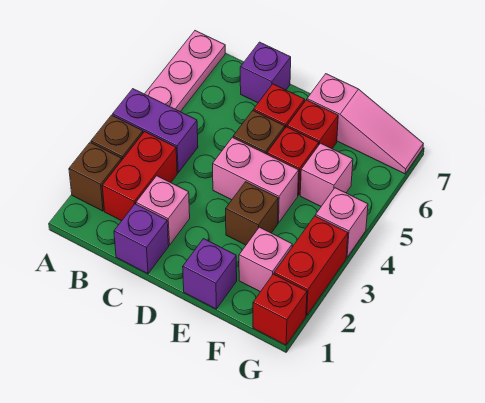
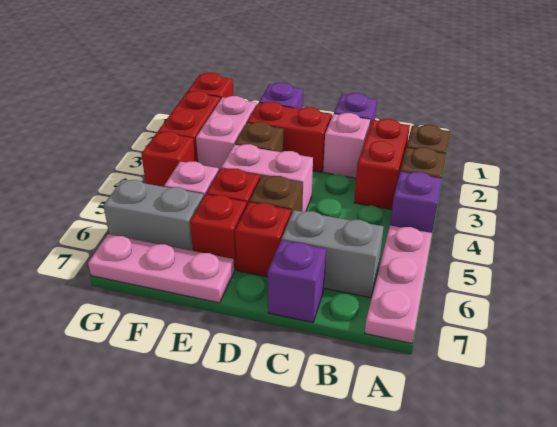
purple 1x2 brick [113,89,198,173] -> purple 1x1 brick [390,172,442,233]
none -> grey 1x2 brick [281,210,384,298]
none -> red 1x2 brick [247,102,332,172]
pink 1x3 slope [307,74,423,174] -> pink 1x3 plate [88,234,234,303]
pink 1x1 brick [239,227,292,292] -> pink 1x2 brick [196,96,257,170]
none -> grey 1x2 brick [103,179,204,251]
pink 1x1 brick [316,188,368,257] -> red 1x1 brick [141,132,196,187]

